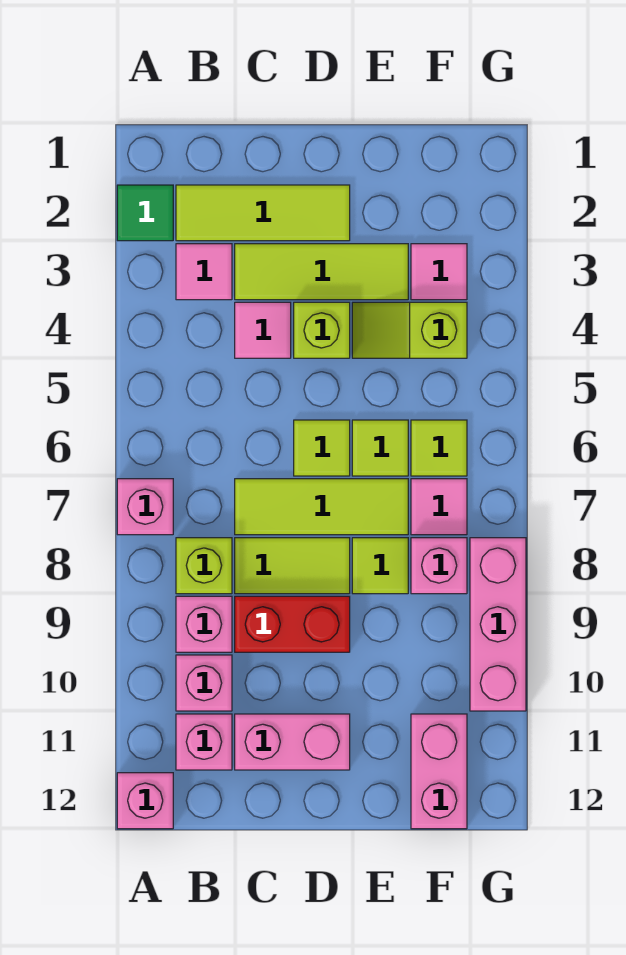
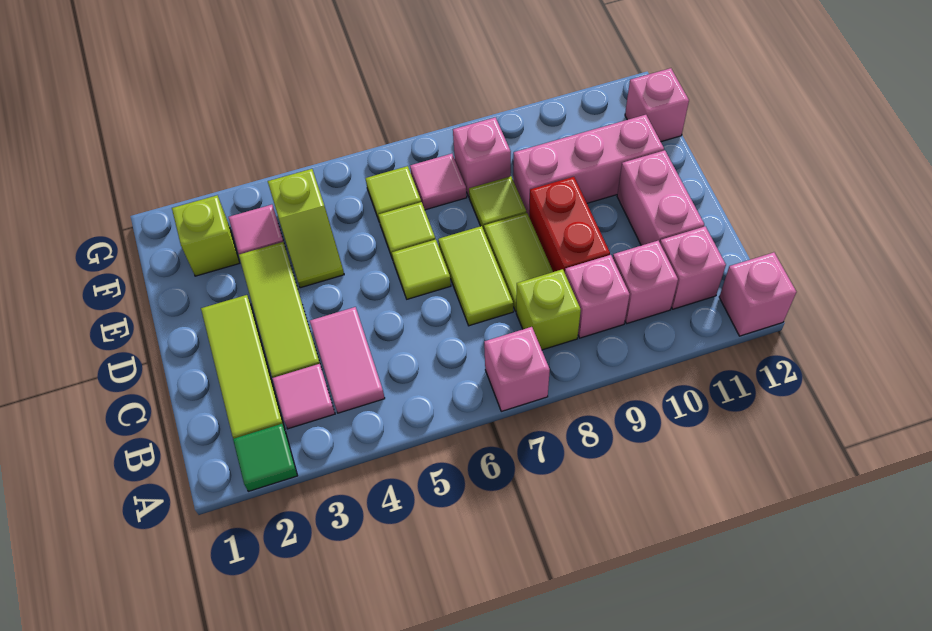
pink 1x1 tile [235,302,291,358] -> pink 1x2 tile [310,307,385,413]
lime 1x3 tile [235,479,408,535] -> lime 1x2 tile [438,226,513,326]
lime 1x1 brick [294,302,350,358] -> lime 1x1 brick moved to [172,195,239,276]
pink 1x2 brick [411,714,467,829] -> pink 1x1 brick [625,68,689,142]
pink 1x3 brick [470,538,526,711] -> pink 1x3 brick moved to [513,115,664,215]

